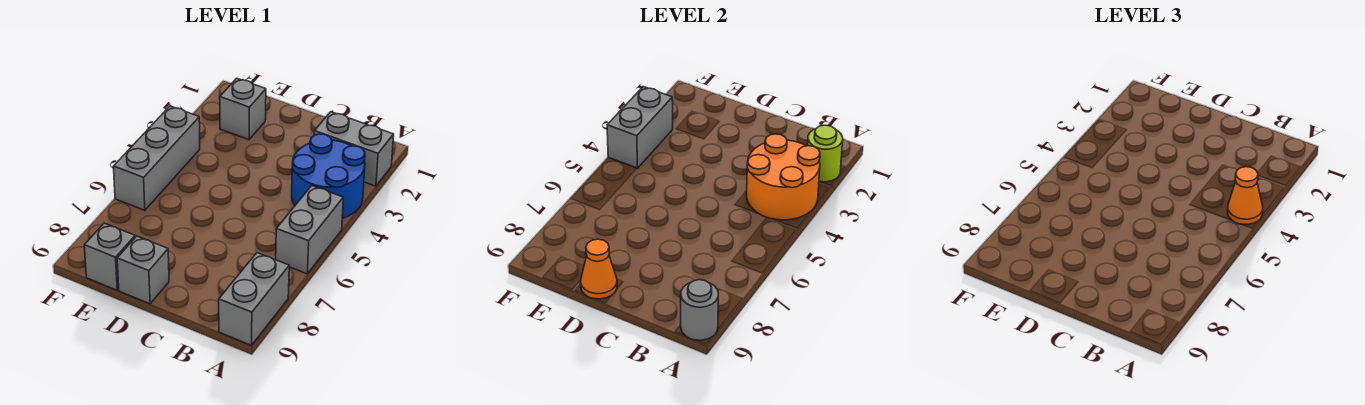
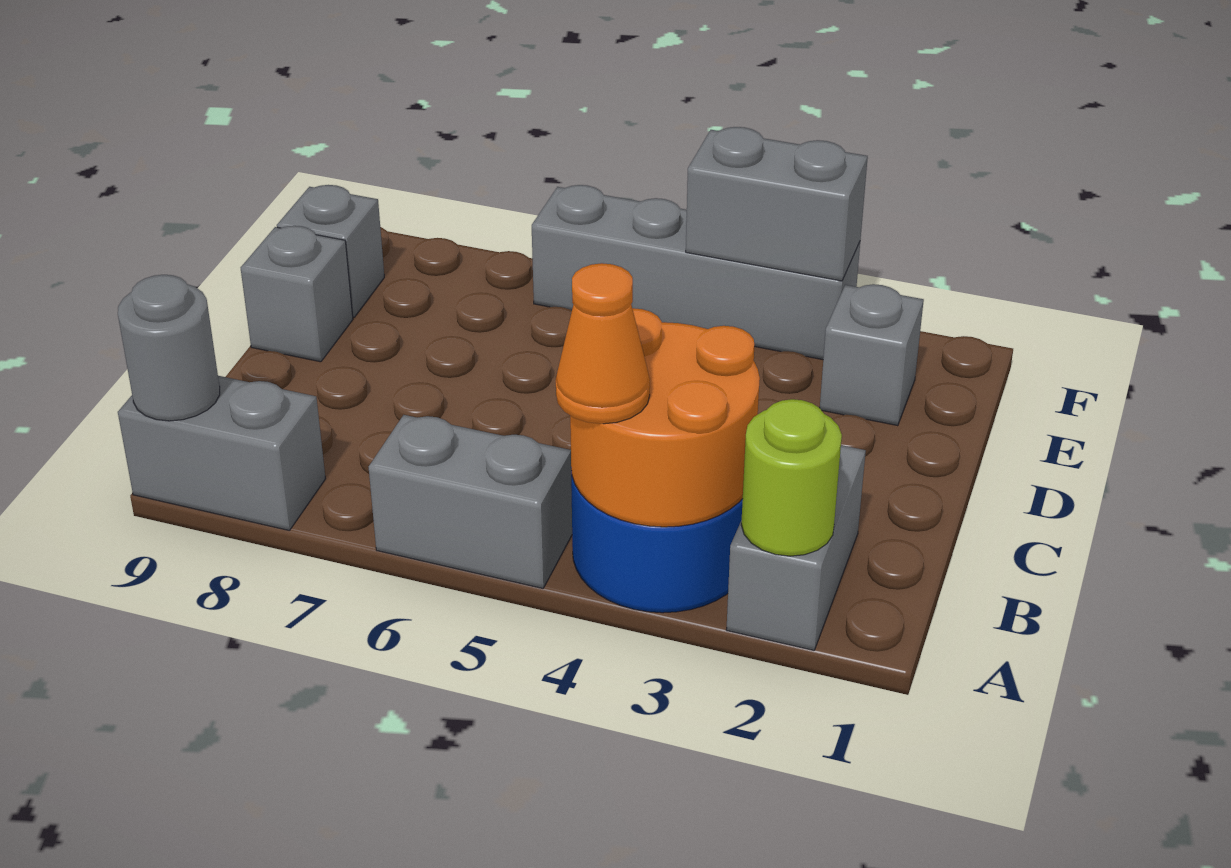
orange 1x1 cone [581,239,617,299] -> none
grey 1x3 brick [113,106,200,210] -> grey 1x4 brick [532,185,860,360]

